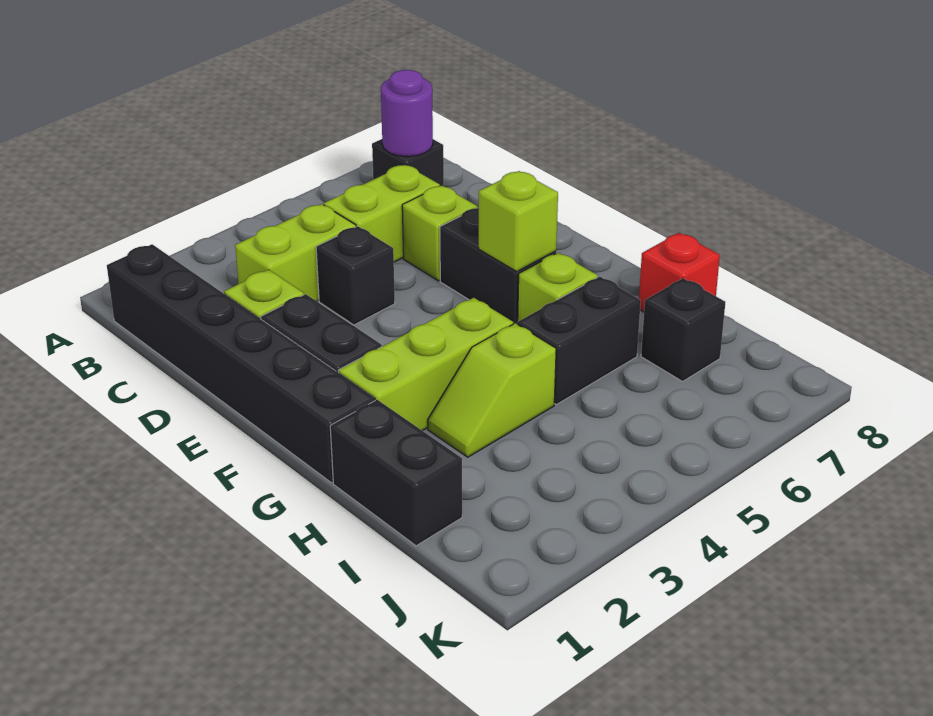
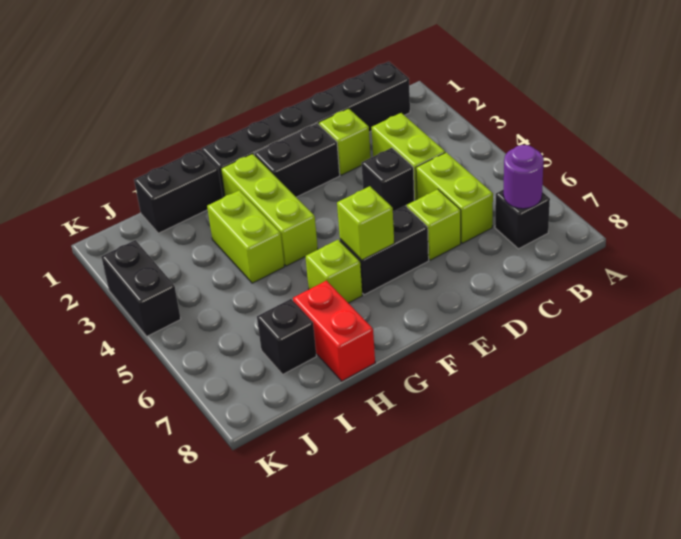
lime 1x2 slope [428,323,556,457] -> lime 1x2 brick [207,190,284,283]
black 1x2 brick [517,277,641,405] -> black 1x2 brick moved to [101,240,181,336]
red 1x1 brick [639,233,720,312] -> red 1x2 brick [293,281,375,381]

